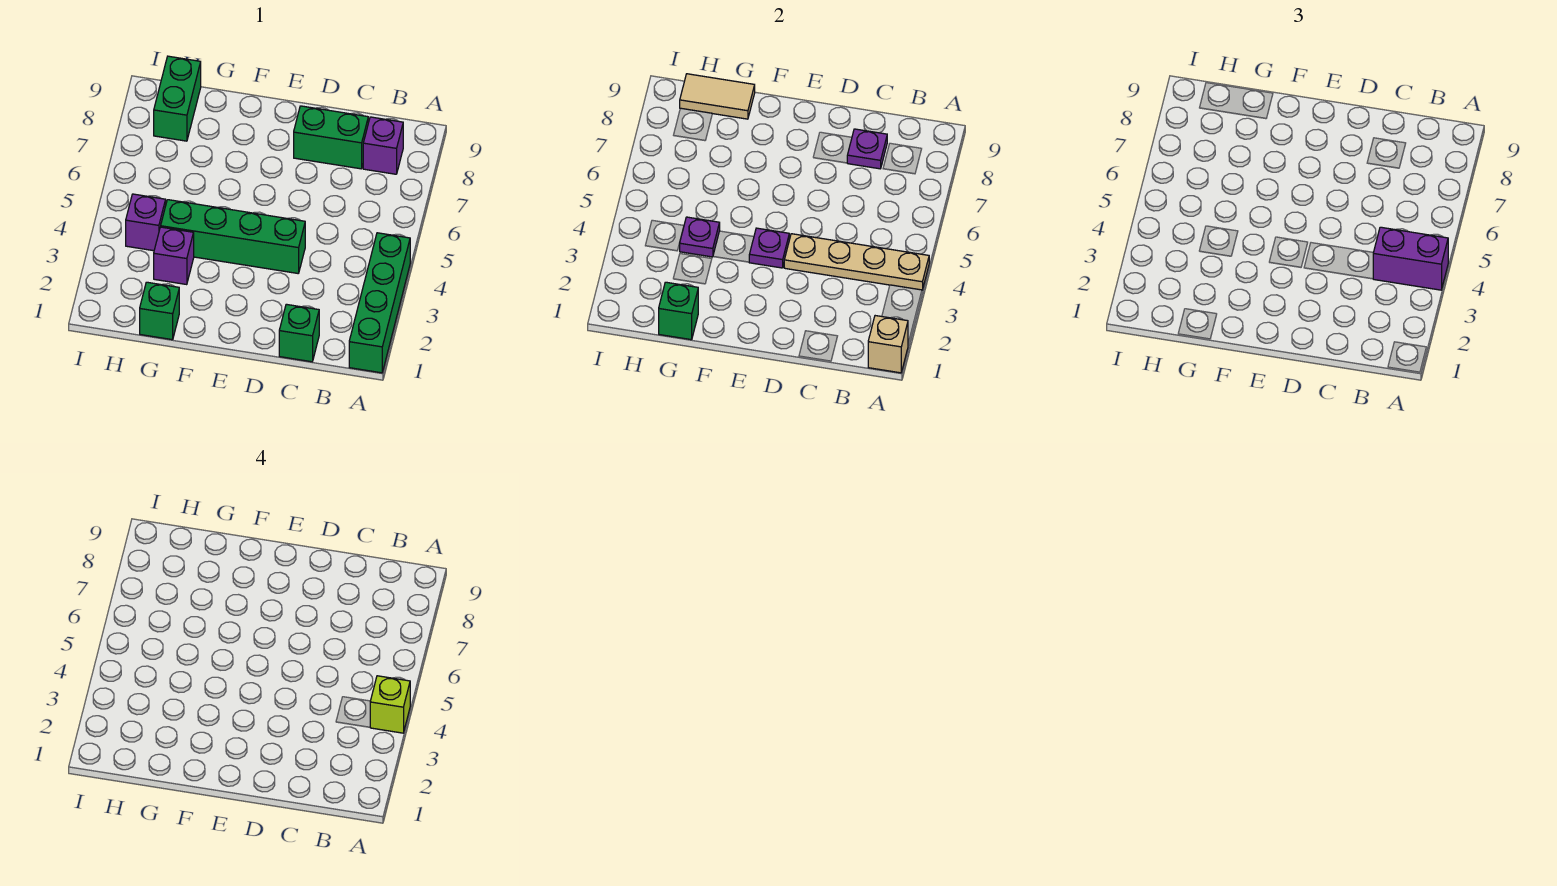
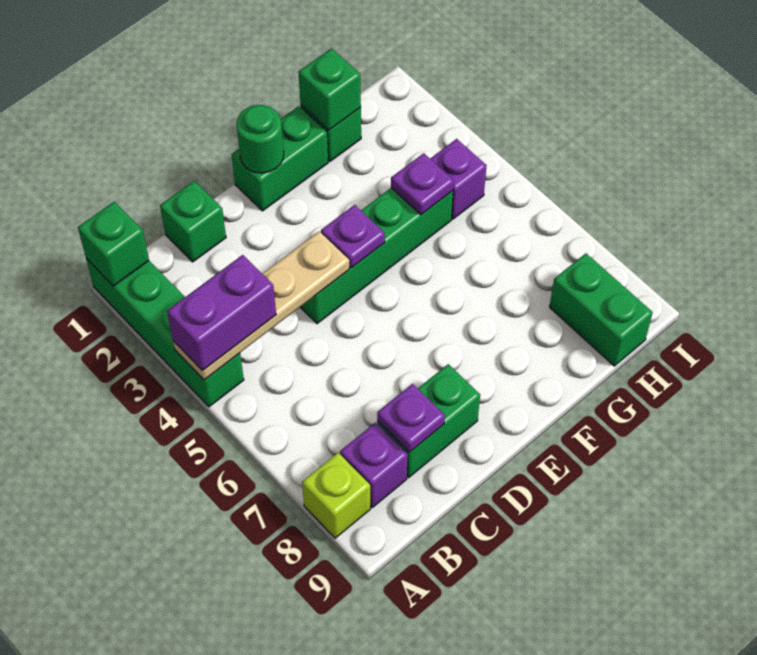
tan 1x1 brick [868,316,908,373] -> green 1x1 brick [78,201,149,286]
lime 1x1 brick [370,676,410,733] -> lime 1x1 brick moved to [302,453,370,538]
none -> green 1x2 brick [231,106,328,211]
none -> green 1x1 round brick [237,105,284,173]
purple 1x1 brick [154,227,194,285] -> none
tan 1x2 tile [680,74,755,119] -> none

